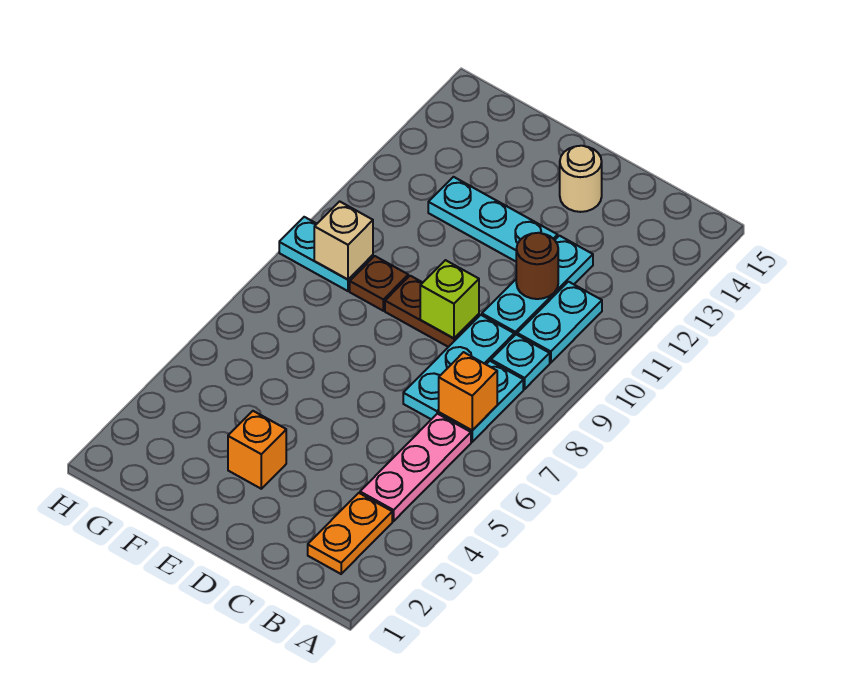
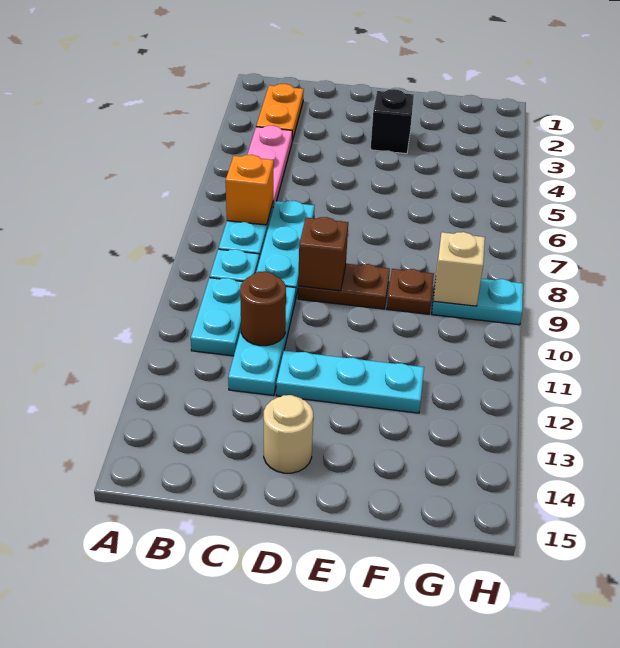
lime 1x1 brick [420,260,479,338] -> brown 1x1 brick [298,217,348,291]
orange 1x1 brick [228,411,286,489] -> black 1x1 brick [371,89,414,154]

